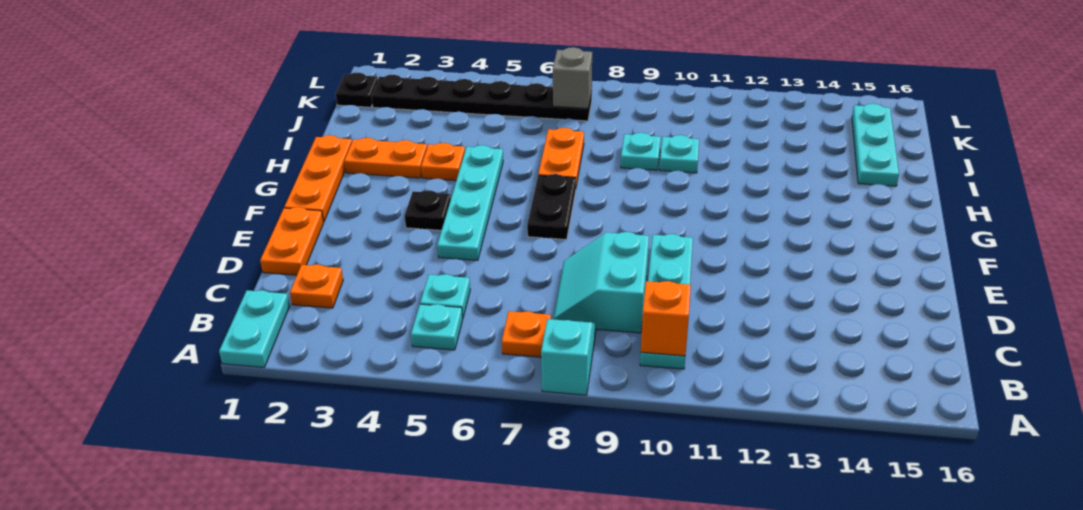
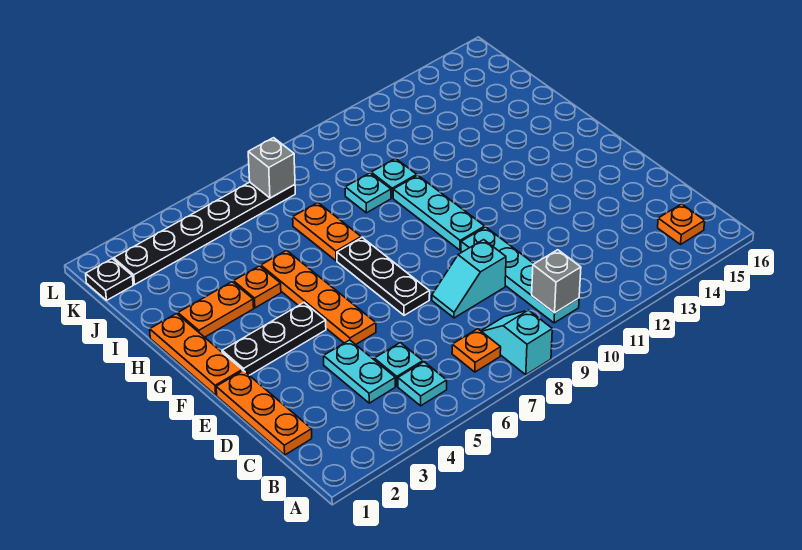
cyan 1x2 plate [219,290,290,367] -> cyan 1x2 plate moved to [324,340,395,403]
orange 1x1 brick [641,281,691,356] -> grey 1x1 brick [532,250,581,313]
orange 1x1 plate [290,264,343,308] -> orange 1x1 plate moved to [658,204,705,244]
cyan 2x2 slope [554,232,649,333] -> cyan 1x2 slope [432,240,506,318]
orange 1x2 plate [260,207,324,275] -> orange 1x3 plate [216,371,312,455]
cyan 1x4 plate [437,145,503,261] -> orange 1x4 plate [261,250,376,345]
black 1x1 plate [405,190,451,230] -> black 1x3 plate [222,303,326,375]
black 1x2 plate [527,174,576,240] -> black 1x3 plate [337,238,430,315]
cyan 1x3 plate [852,103,899,186] -> cyan 1x3 plate moved to [393,175,485,250]

